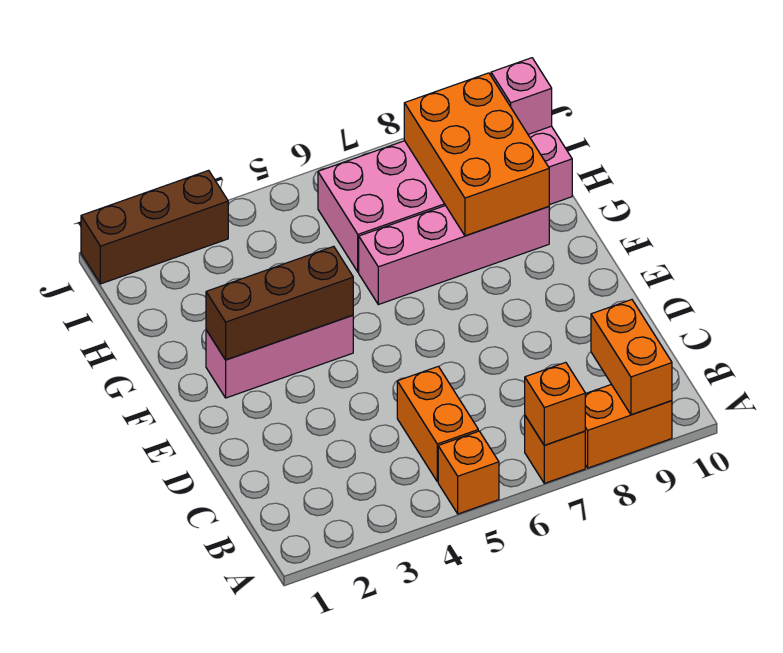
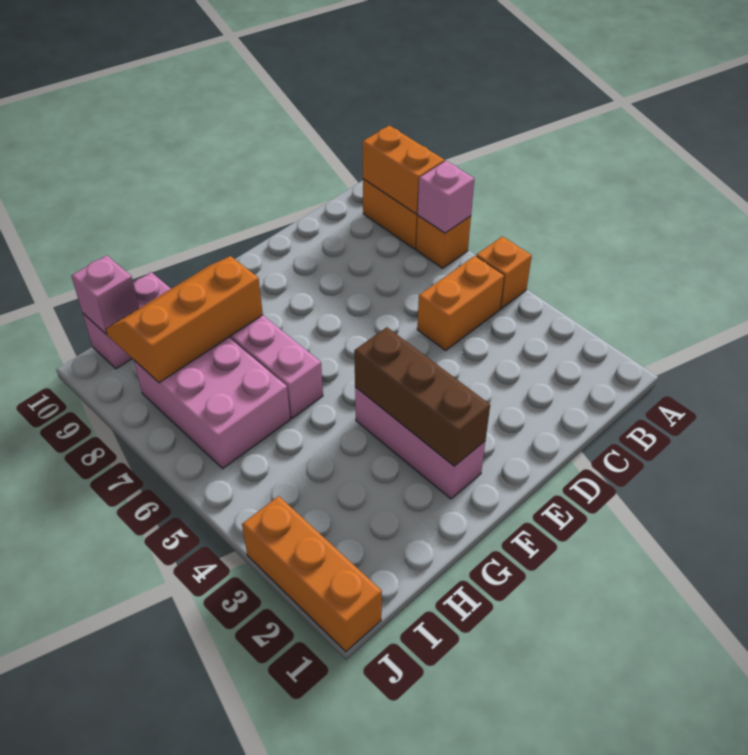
orange 1x1 brick [525,362,585,445] -> pink 1x1 brick [417,161,474,233]
orange 1x2 brick [591,300,672,415] -> orange 1x2 brick turned to [362,125,445,214]
orange 2x3 brick [404,73,549,236] -> orange 2x3 slope [106,256,263,383]
brown 1x3 brick [81,170,228,284] -> orange 1x3 brick [242,496,382,652]

